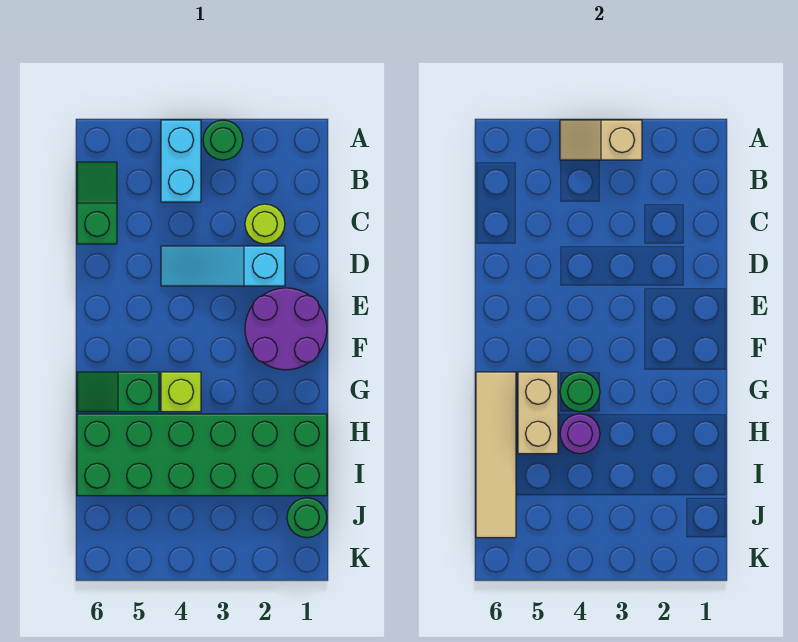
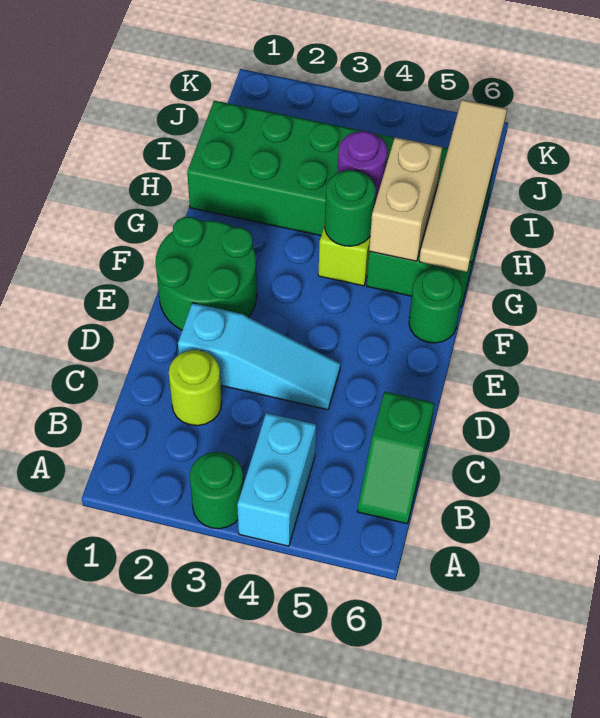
tan 1x2 slope [560,120,642,160] -> none
purple 2x2 round brick [245,288,327,370] -> green 2x2 round brick [156,217,257,330]
green 1x1 round brick [287,498,327,538] -> green 1x1 round brick moved to [409,269,462,343]

